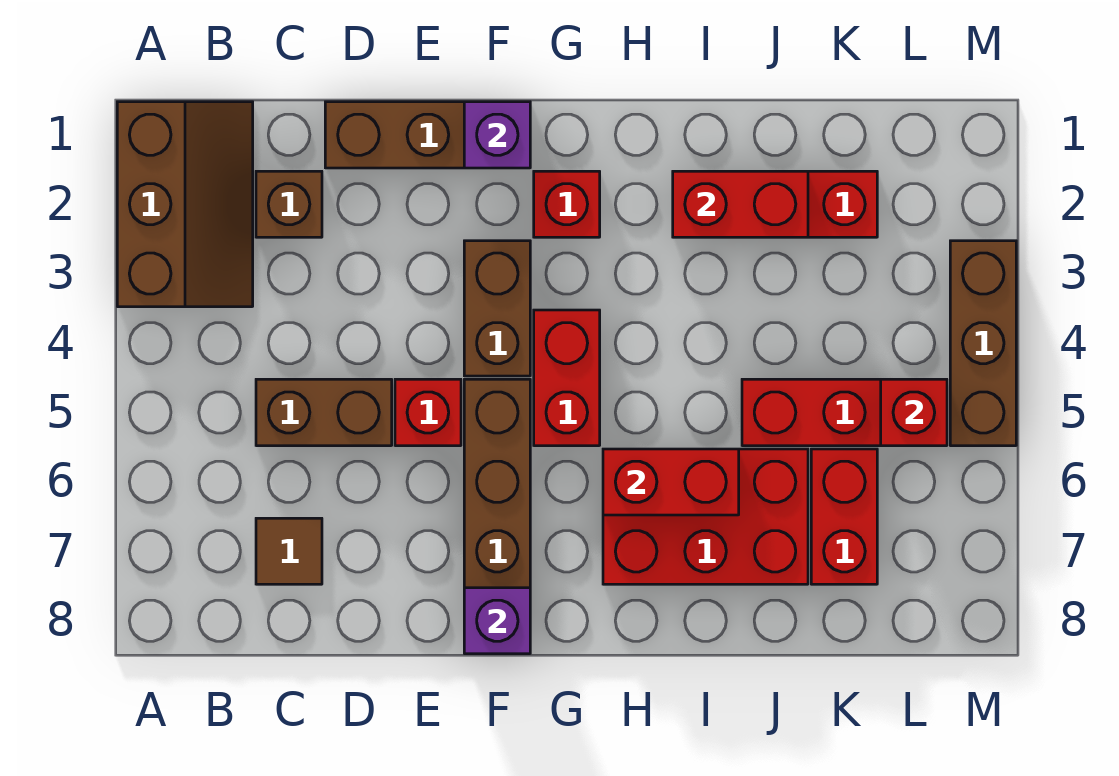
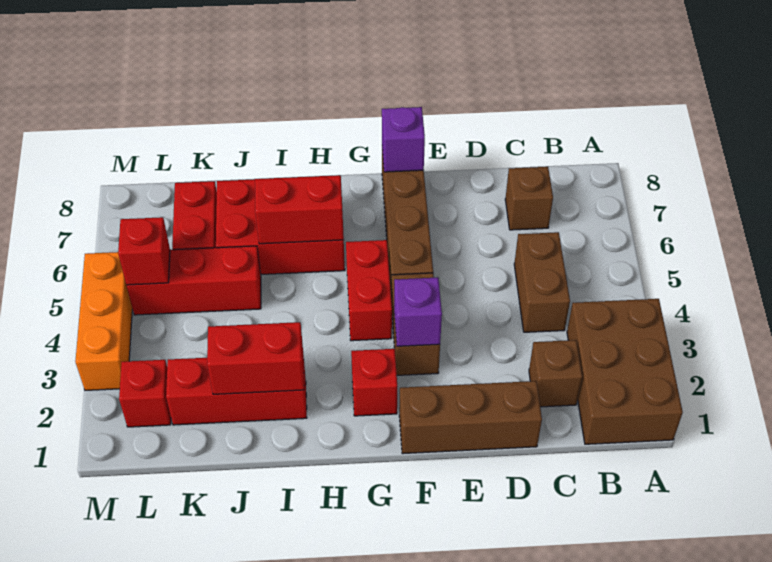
brown 2x3 slope [117,102,253,307] -> brown 2x3 brick [567,299,683,444]
brown 1x2 brick [256,379,392,446] -> brown 1x2 brick turned to [514,232,570,332]
brown 1x1 tile [256,518,322,584] -> brown 1x1 brick [505,167,553,230]
red 1x1 brick [395,379,461,446] -> red 1x1 brick moved to [119,360,171,427]
purple 1x1 brick [464,102,530,168] -> purple 1x1 brick moved to [394,277,442,346]
brown 1x3 brick [950,241,1016,446] -> orange 1x3 brick [75,252,132,390]

